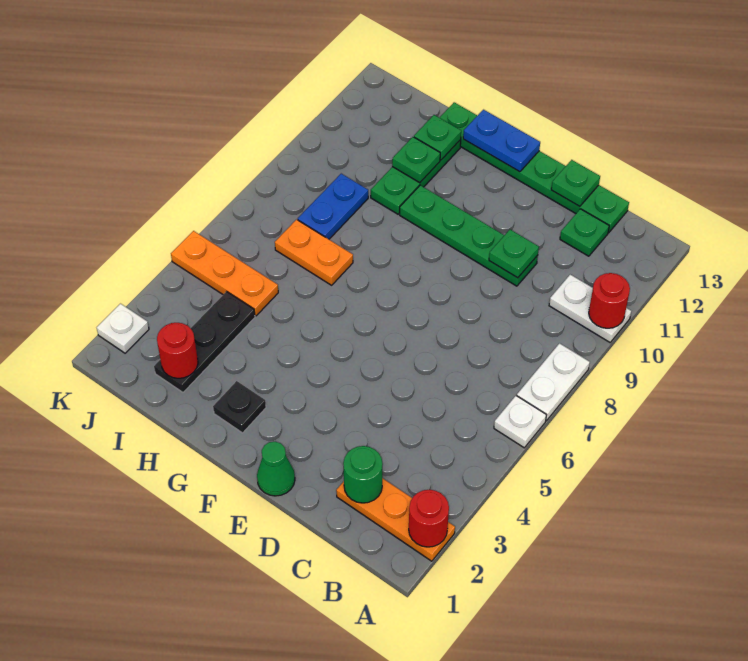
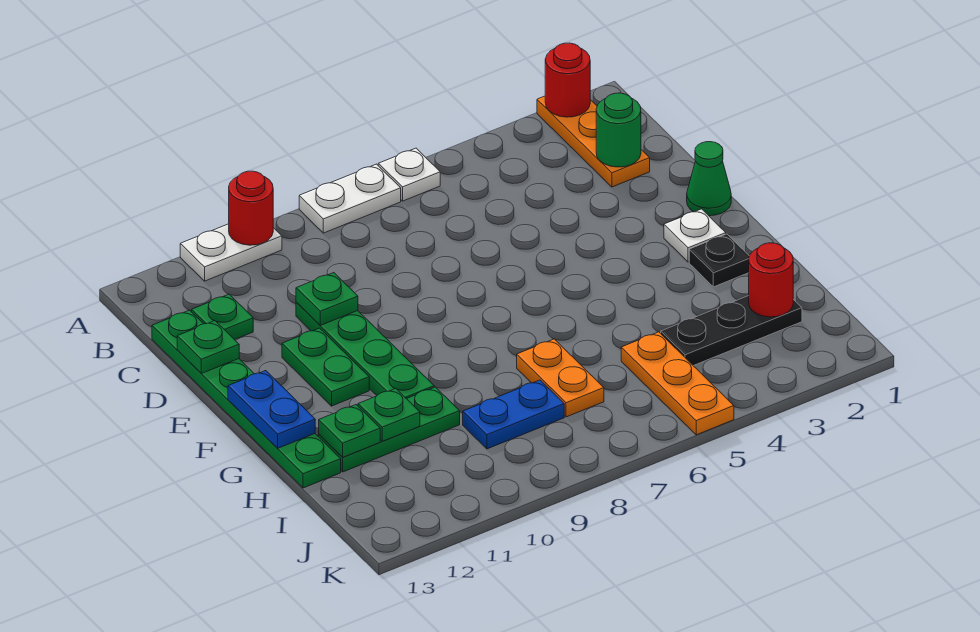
white 1x2 plate [549,275,631,342] -> white 1x2 plate turned to [180,224,282,281]
none -> green 1x2 plate [282,328,369,406]
white 1x1 plate [97,304,149,353] -> white 1x1 plate moved to [664,209,726,262]

